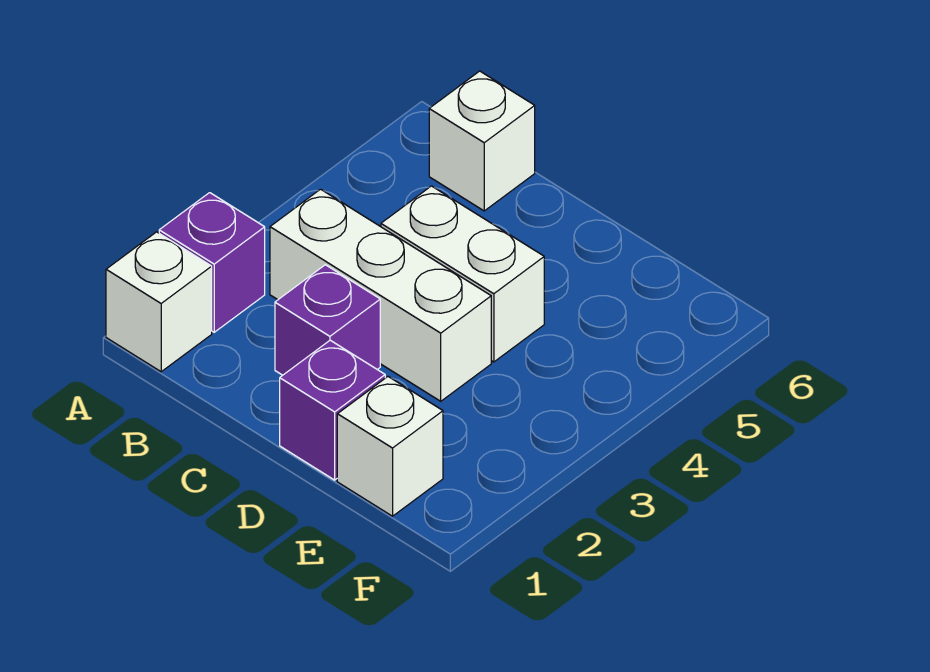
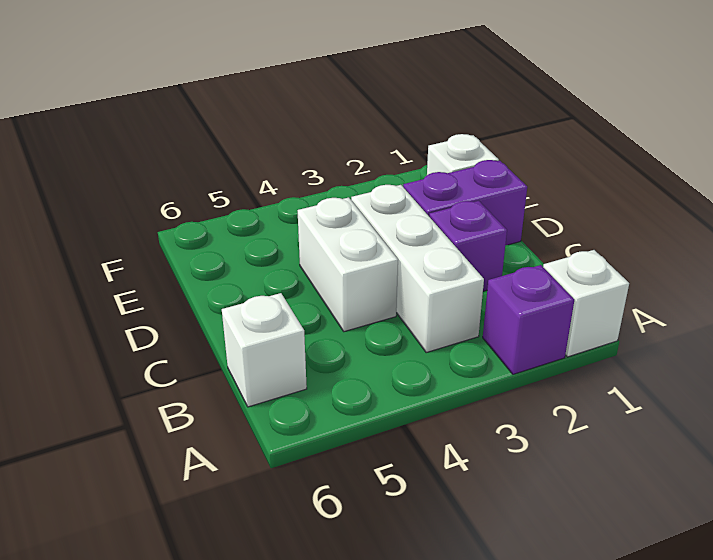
purple 1x1 brick [280,340,385,480] -> purple 1x2 brick [403,160,527,245]

